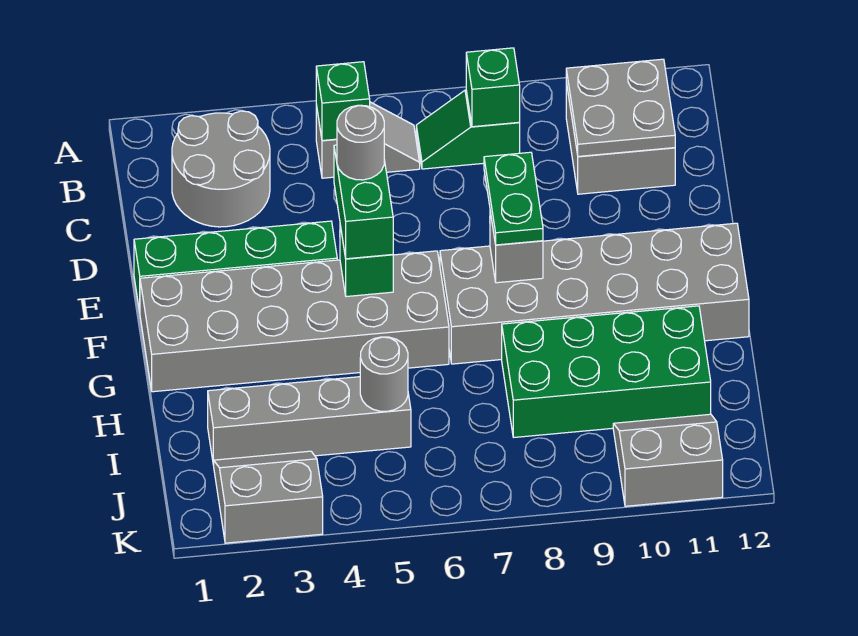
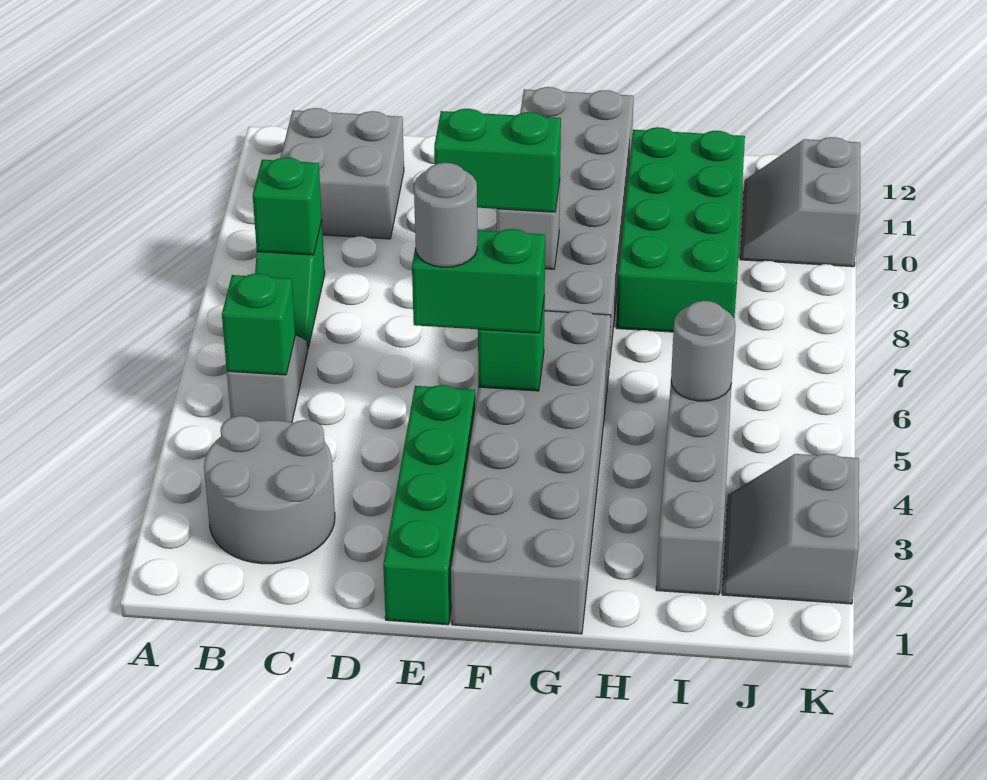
grey 2x2 plate [566,59,675,156] -> none
green 1x2 plate [484,152,543,245] -> green 1x2 brick [434,109,561,212]

